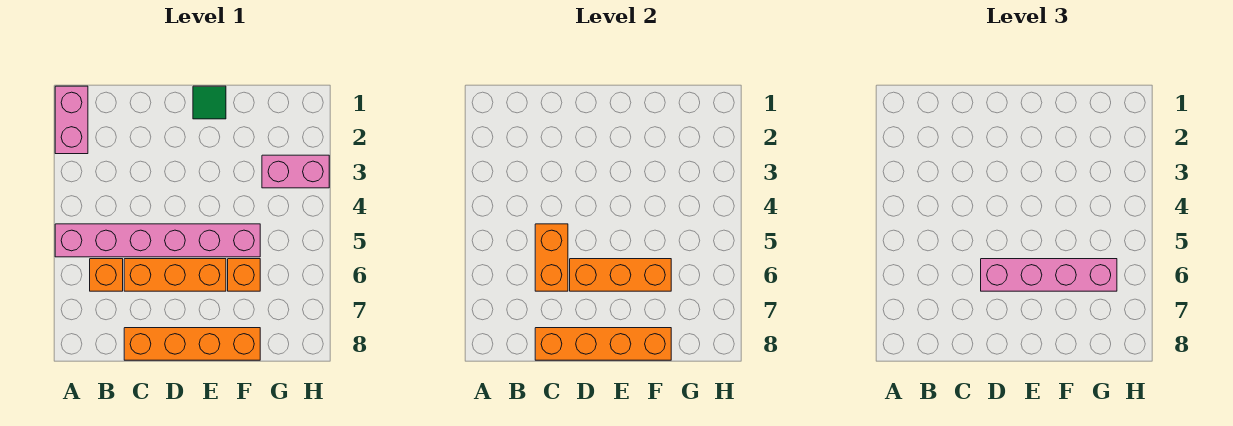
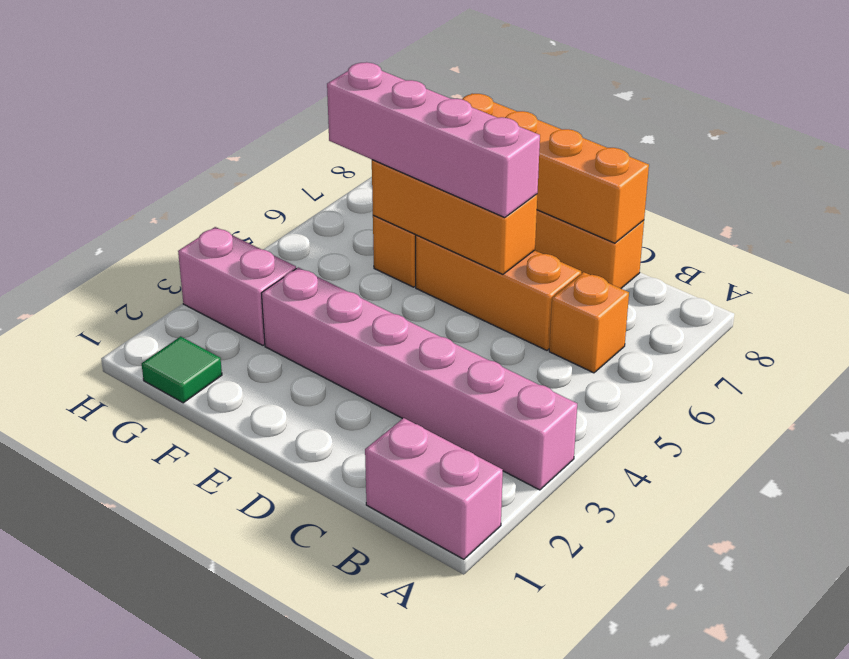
pink 1x2 brick [55,86,88,154] -> pink 1x2 brick turned to [365,418,503,559]
pink 1x6 brick [55,224,260,257] -> pink 1x6 brick moved to [261,267,577,490]
orange 1x2 brick [535,224,568,291] -> none
green 1x1 tile [193,86,226,119] -> green 1x1 tile moved to [142,336,222,403]

